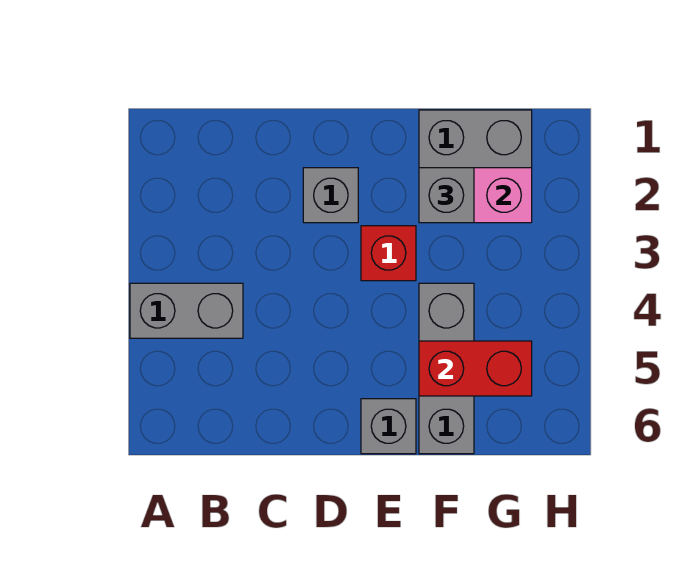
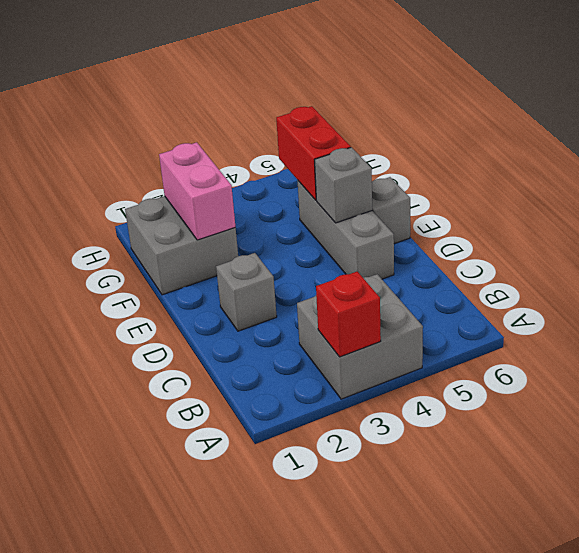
grey 1x2 brick [130,283,243,338] -> grey 2x2 brick [297,274,423,399]
red 1x1 brick [361,226,416,281] -> red 1x1 brick moved to [316,272,381,357]
grey 1x1 brick [419,168,474,223] -> grey 1x1 brick moved to [315,147,372,223]
grey 1x3 brick [419,283,474,454] -> grey 1x3 brick turned to [297,180,394,279]

